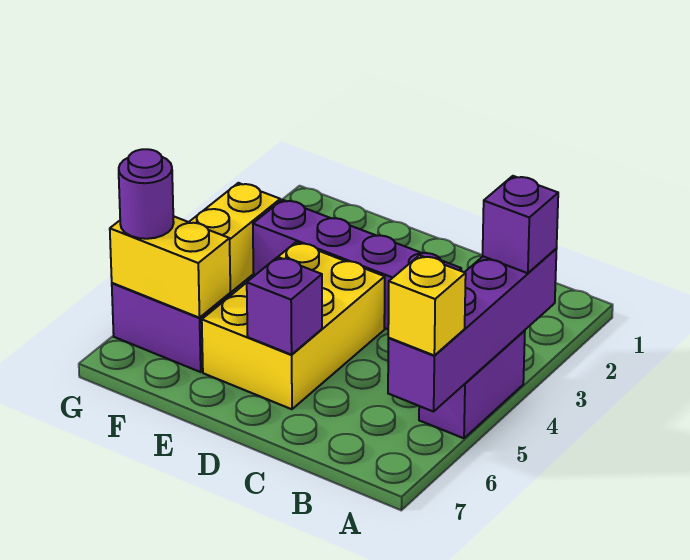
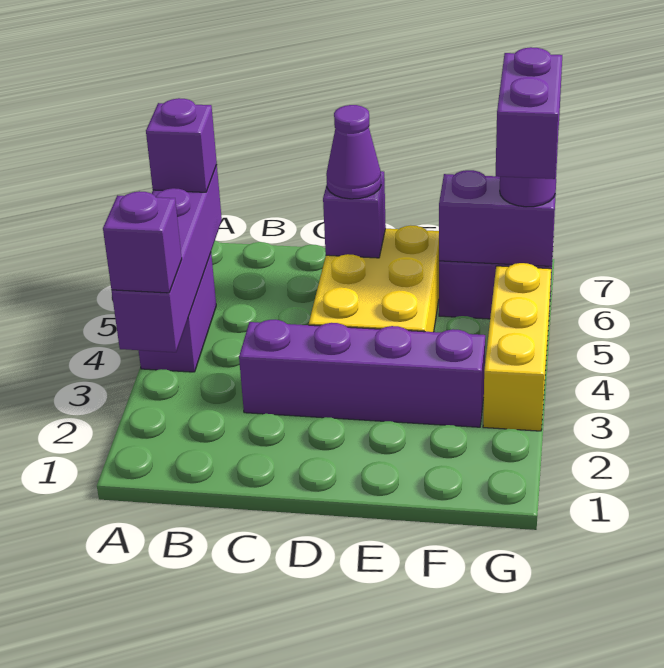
yellow 1x1 brick [388,255,466,355] -> purple 1x1 brick [146,98,217,192]
none -> purple 1x1 cone [326,105,381,199]
yellow 1x2 brick [110,216,230,318] -> purple 1x2 brick [439,170,556,266]
none -> purple 1x2 brick [496,47,562,179]

